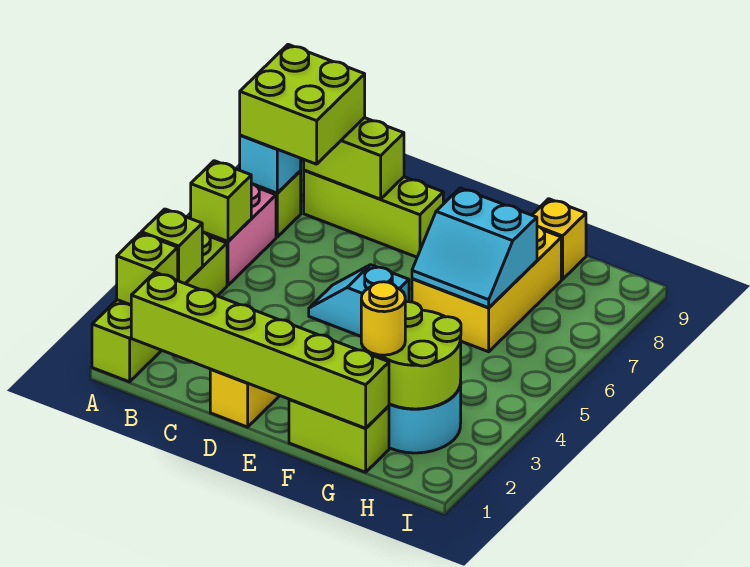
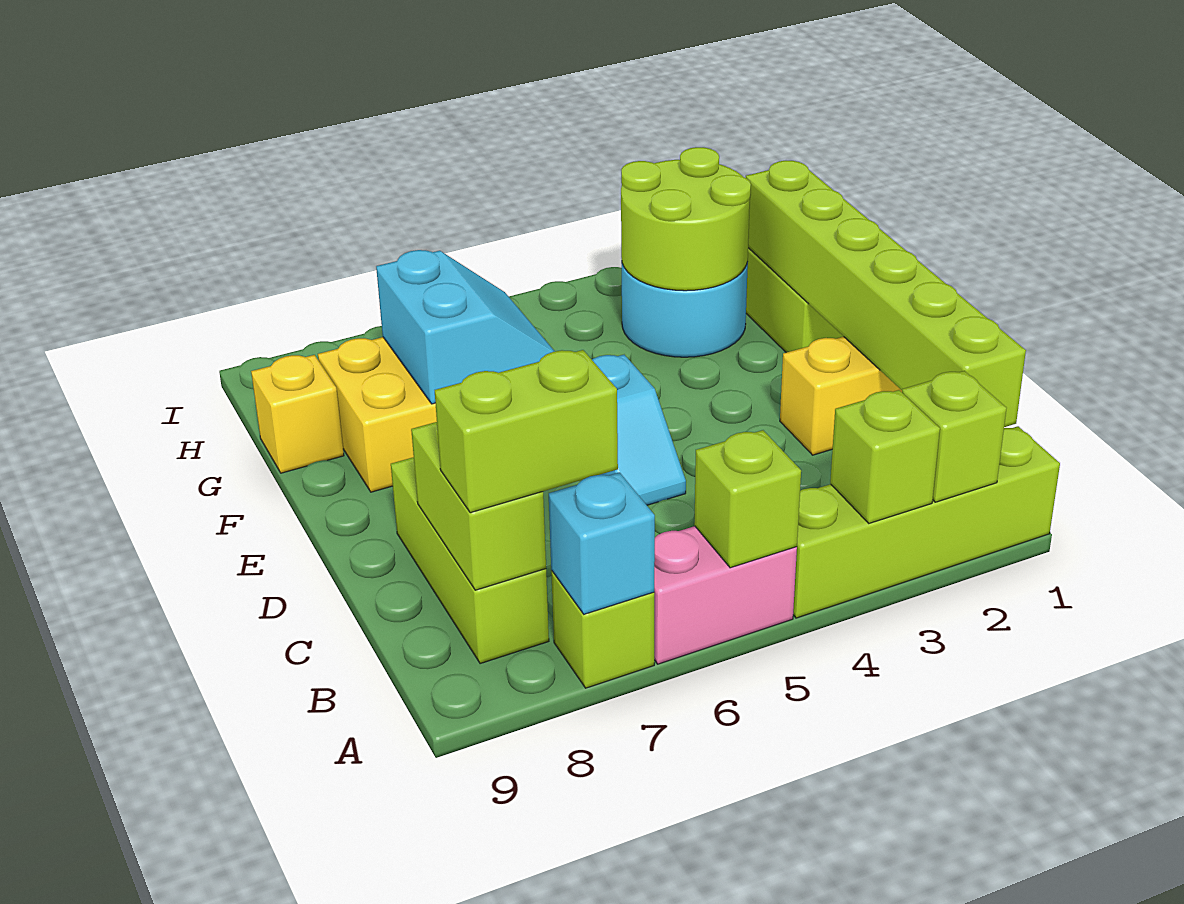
lime 2x2 brick [240,45,365,164] -> lime 1x2 brick [435,350,618,513]
yellow 1x1 round brick [361,282,405,355] -> none

